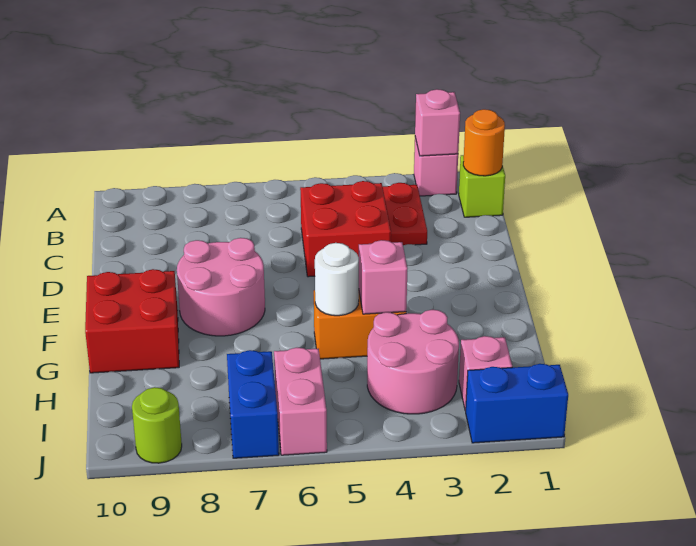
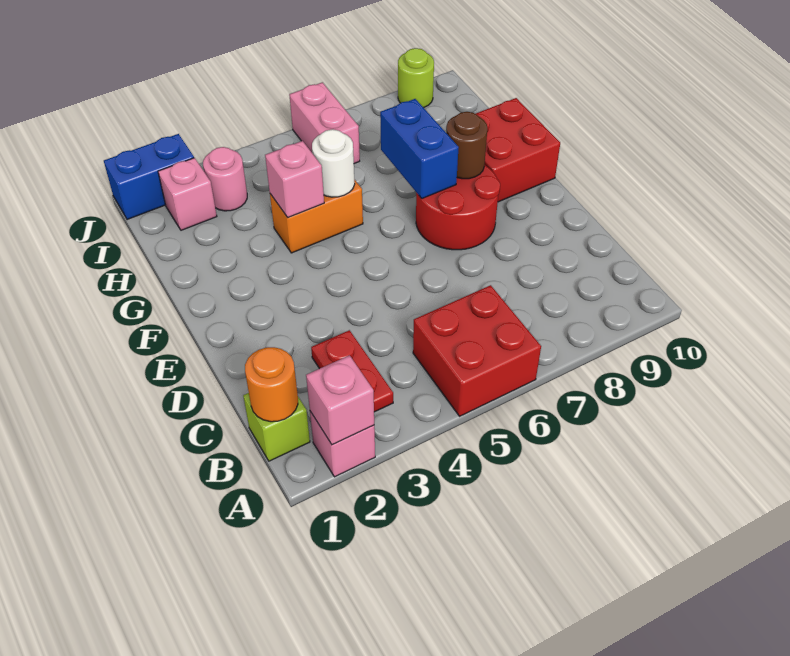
red 2x2 brick [300,181,391,277] -> red 2x2 brick moved to [413,285,541,416]
pink 2x2 round brick [177,238,265,336] -> red 2x2 round brick [416,165,500,250]
none -> brown 1x1 round brick [446,112,487,179]
pink 2x2 round brick [367,310,459,414] -> pink 1x1 round brick [203,147,247,211]
blue 1x2 brick [227,350,279,458] -> blue 1x2 brick moved to [380,99,459,198]

